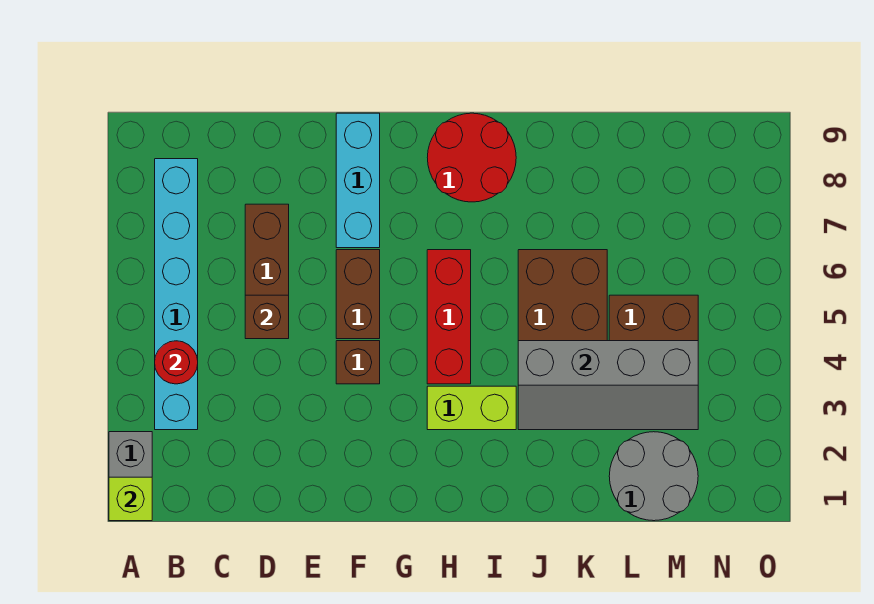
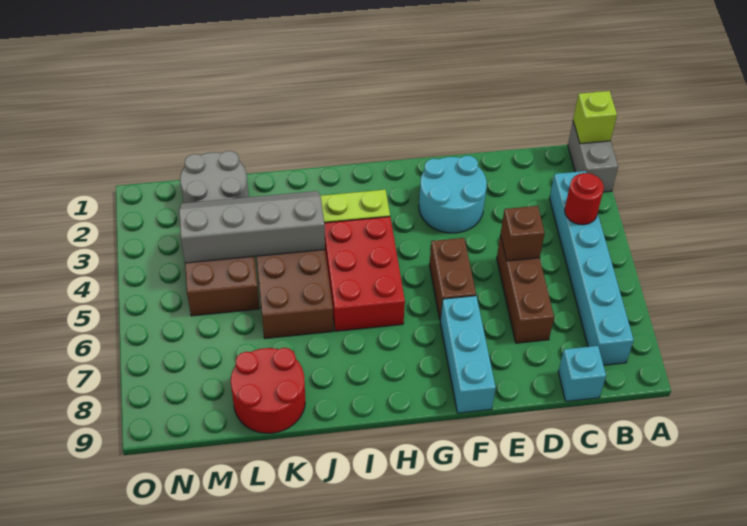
none -> cyan 1x1 brick [558,346,606,401]
none -> cyan 2x2 round brick [419,156,487,233]
brown 1x1 brick [336,341,380,384] -> none
red 1x3 brick [427,250,471,384] -> red 2x3 brick [324,217,405,331]
red 2x2 round brick [427,113,516,202] -> red 2x2 round brick moved to [231,348,305,433]

